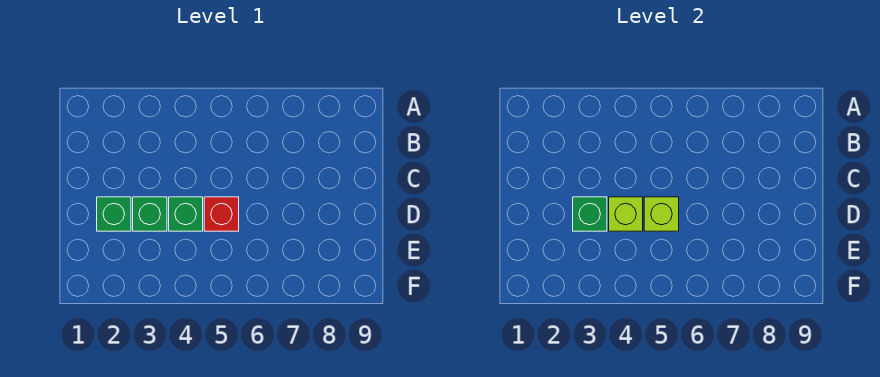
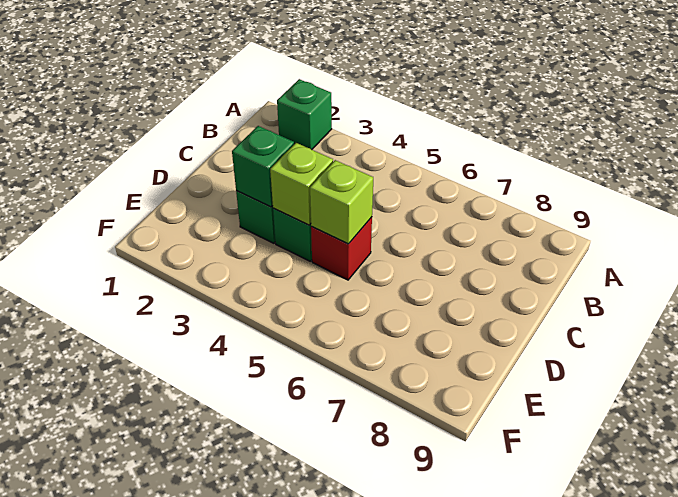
green 1x1 brick [97,197,131,231] -> green 1x1 brick moved to [277,79,332,150]

